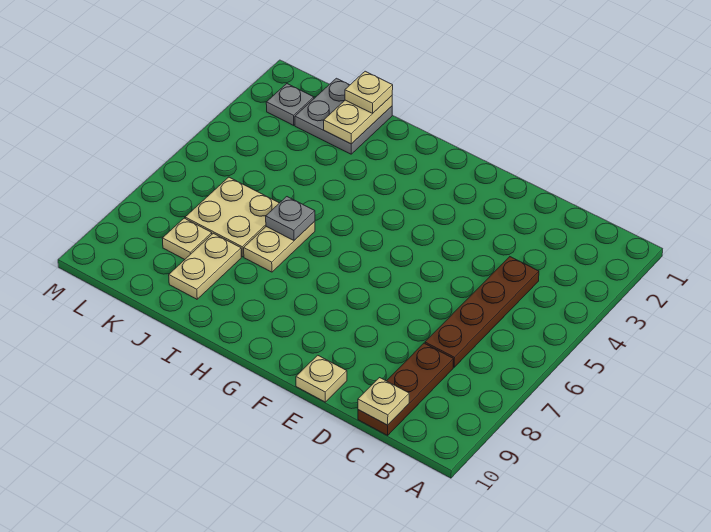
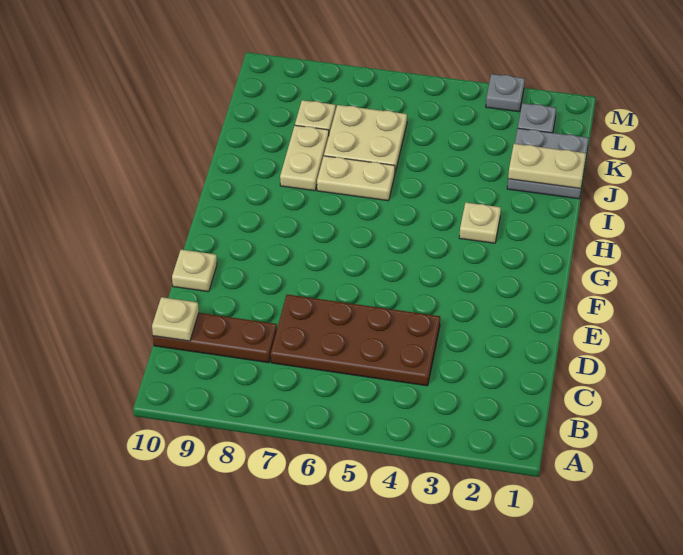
brown 1x4 plate [425,257,539,367] -> brown 2x4 plate [271,295,440,386]
grey 1x1 plate [266,197,315,240] -> grey 1x1 plate moved to [486,74,525,112]
tan 1x1 plate [345,71,393,113] -> tan 1x1 plate moved to [459,203,501,243]
tan 1x2 plate [169,233,241,299] -> tan 1x2 plate turned to [280,125,329,191]

